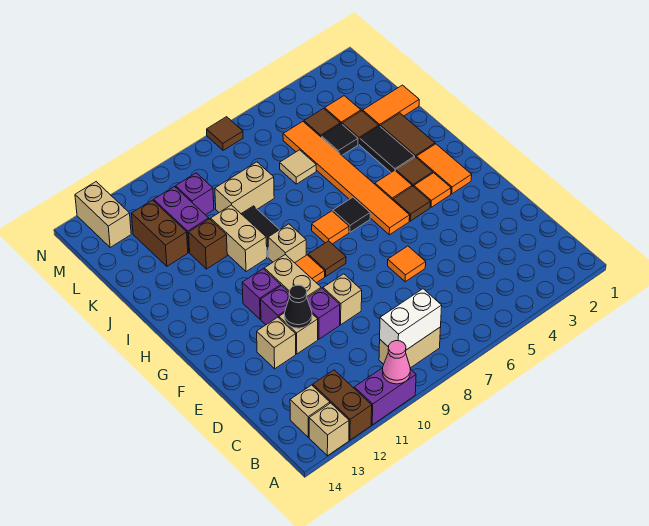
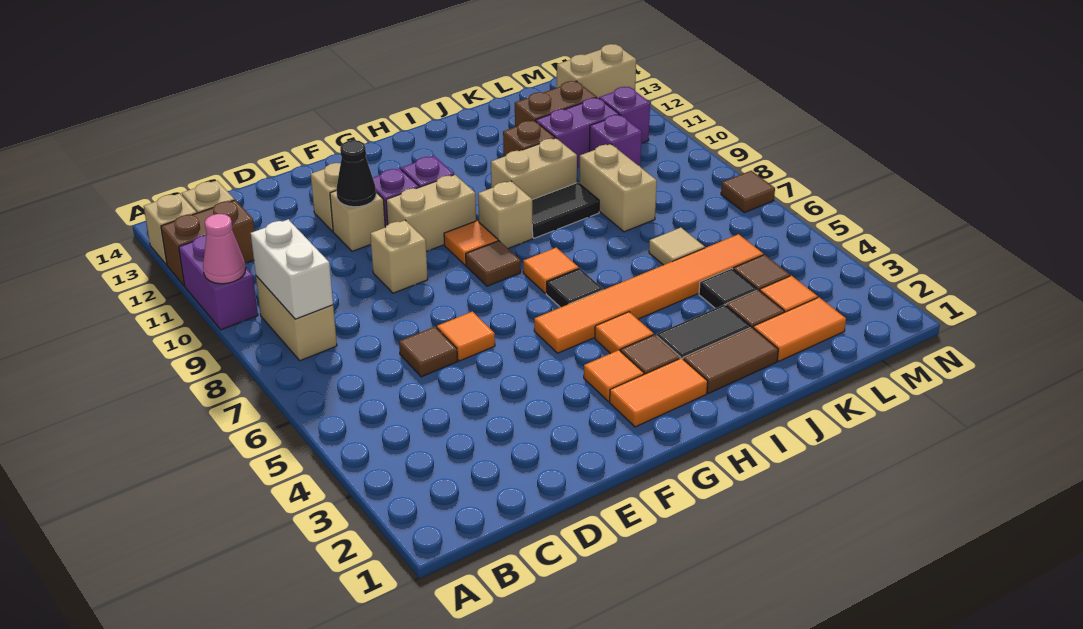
purple 1x1 brick [307,288,340,339] -> purple 1x1 brick moved to [599,87,650,143]
brown 1x1 tile [393,186,430,221] -> brown 1x1 tile moved to [399,327,458,377]
orange 1x2 tile [363,85,419,126] -> orange 1x2 tile turned to [753,297,846,361]

